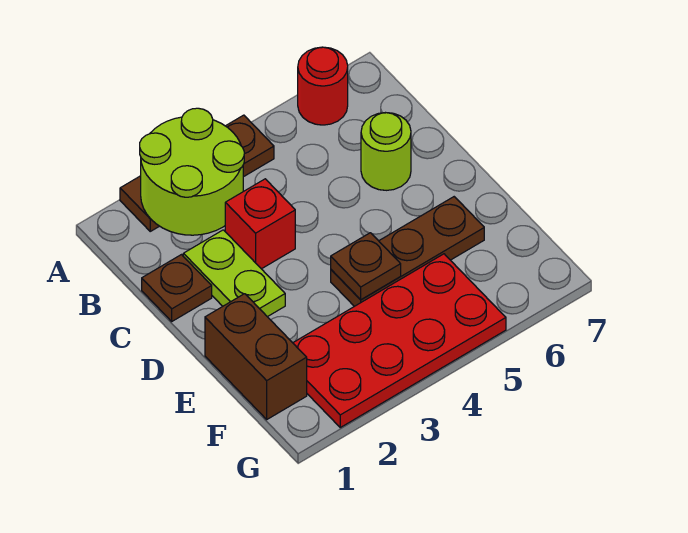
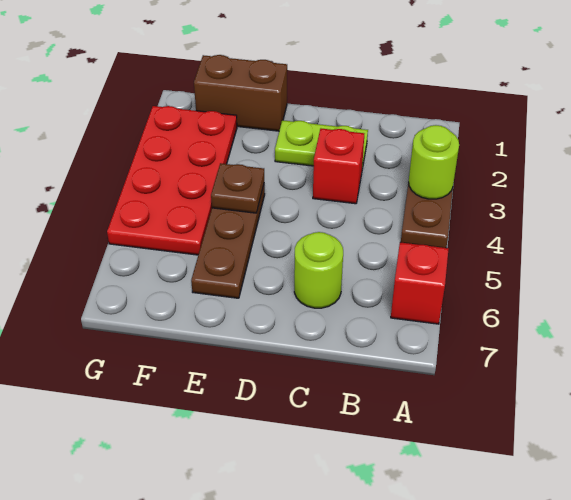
lime 2x2 round brick [140,108,244,235] -> lime 1x1 round brick [409,125,459,199]
red 1x1 round brick [298,47,348,125] -> red 1x1 brick [391,242,449,324]
brown 1x1 plate [142,255,212,321] -> none

